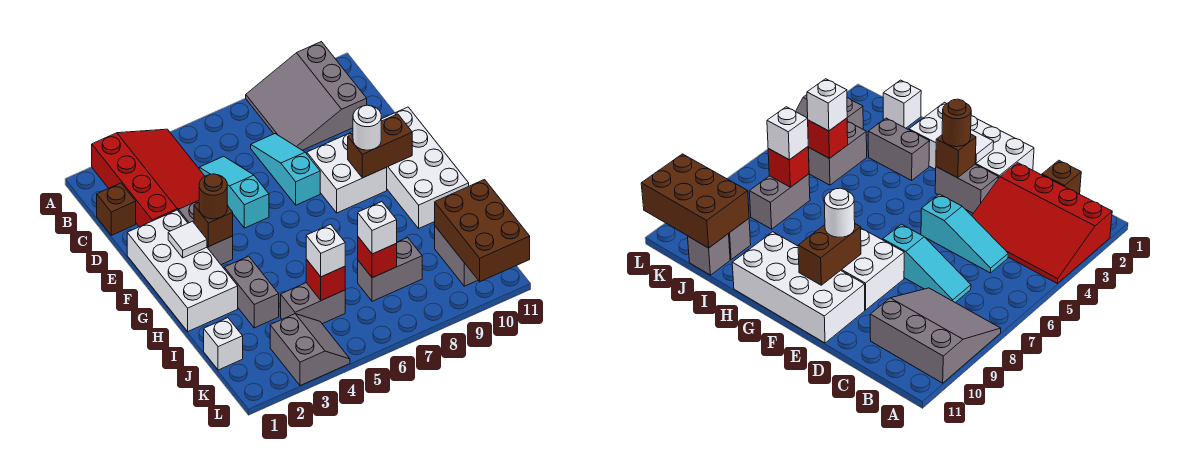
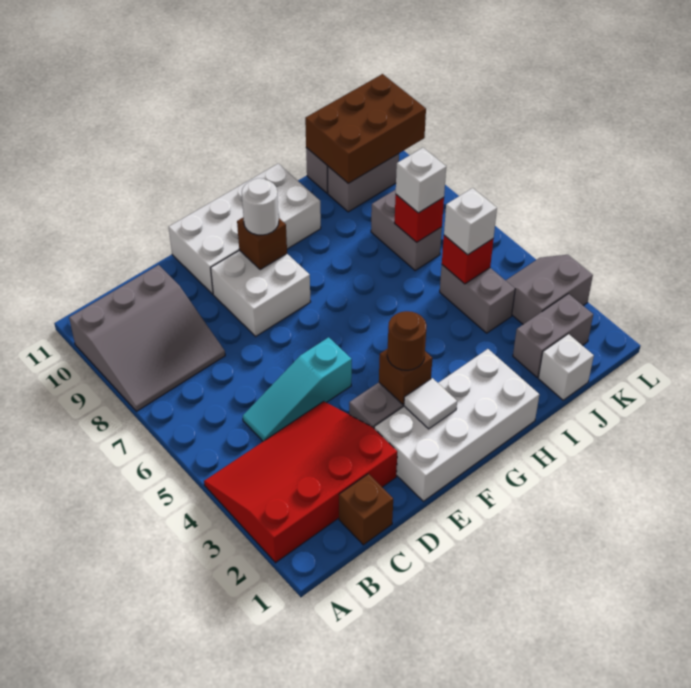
cyan 1x3 slope [251,134,320,205] -> none
brown 1x2 brick [348,114,412,178] -> brown 1x1 brick [237,217,287,270]
grey 1x2 brick [224,256,279,328] -> grey 1x2 brick moved to [513,294,593,377]

